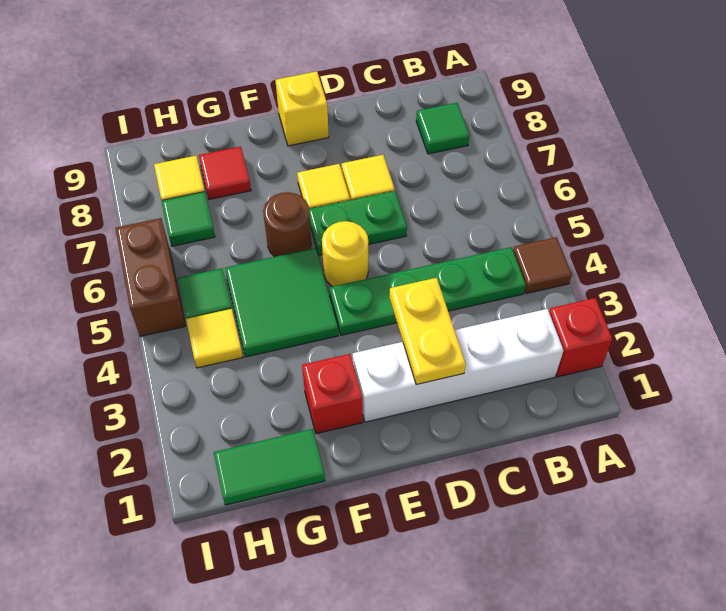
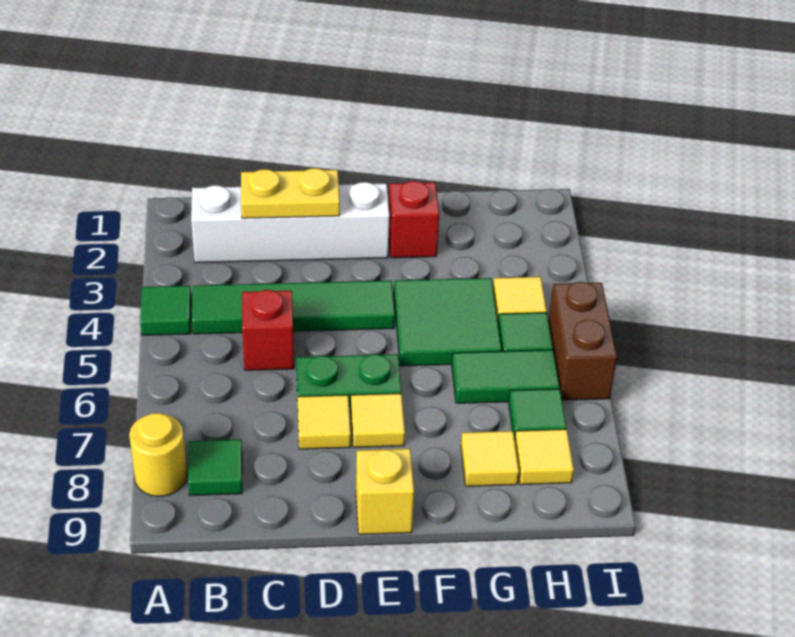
red 1x1 brick [549,298,612,377] -> red 1x1 brick moved to [242,290,294,370]
brown 1x1 tile [513,237,572,294] -> green 1x1 tile [140,286,191,335]
green 1x4 plate [329,247,526,335] -> green 1x4 tile [192,281,395,334]
yellow 1x2 plate [389,278,466,384] -> yellow 1x2 plate turned to [241,168,340,218]
yellow 1x1 round brick [322,221,368,287] -> yellow 1x1 round brick moved to [129,413,187,496]
brown 1x1 round brick [263,192,312,257] -> none
green 1x2 tile [214,429,325,505] -> green 1x2 tile moved to [452,350,560,403]
red 1x1 tile [199,147,251,199] -> yellow 1x1 tile [461,431,519,486]

